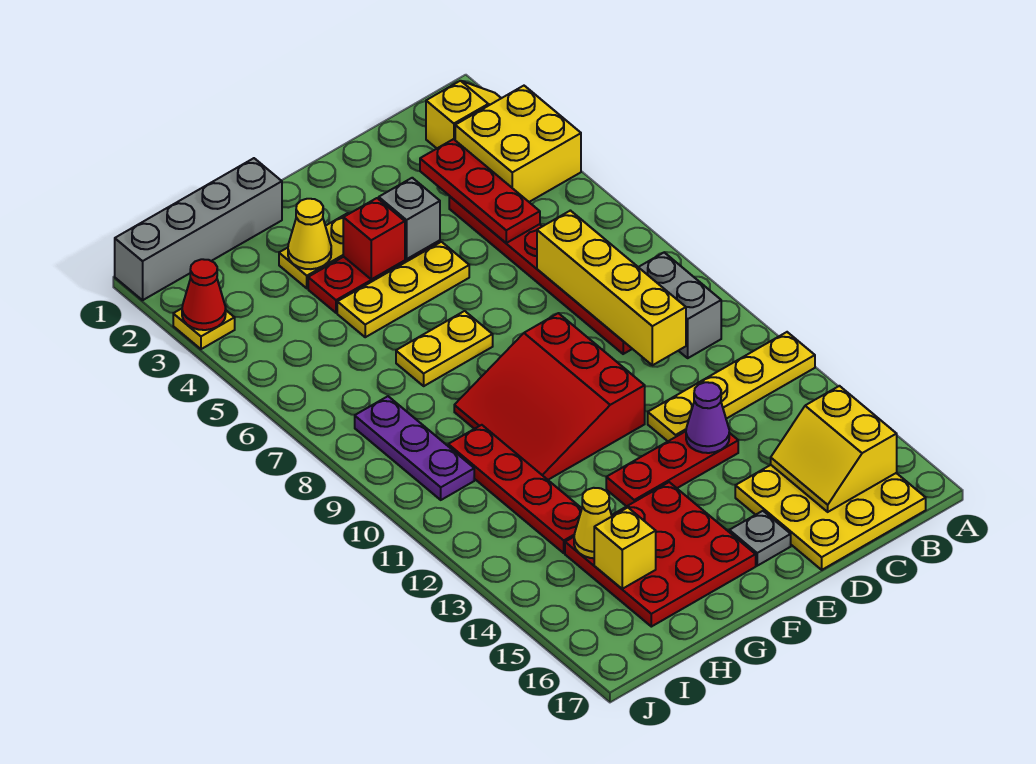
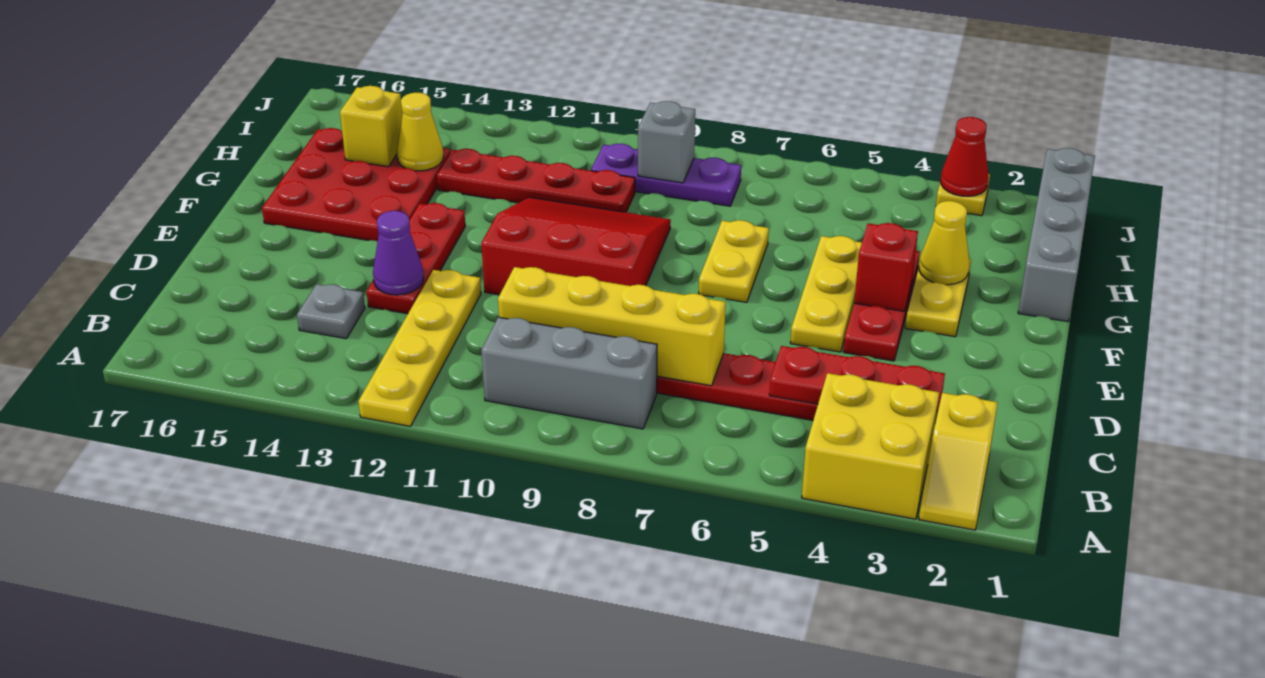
grey 1x2 brick [639,252,721,358] -> grey 1x3 brick [481,317,657,429]
yellow 3x3 plate [735,465,926,570] -> none
yellow 2x2 slope [771,386,897,512] -> none
grey 1x1 brick [379,178,440,259] -> grey 1x1 brick moved to [638,101,695,183]
grey 1x1 plate [729,511,791,566] -> grey 1x1 plate moved to [297,284,365,339]

